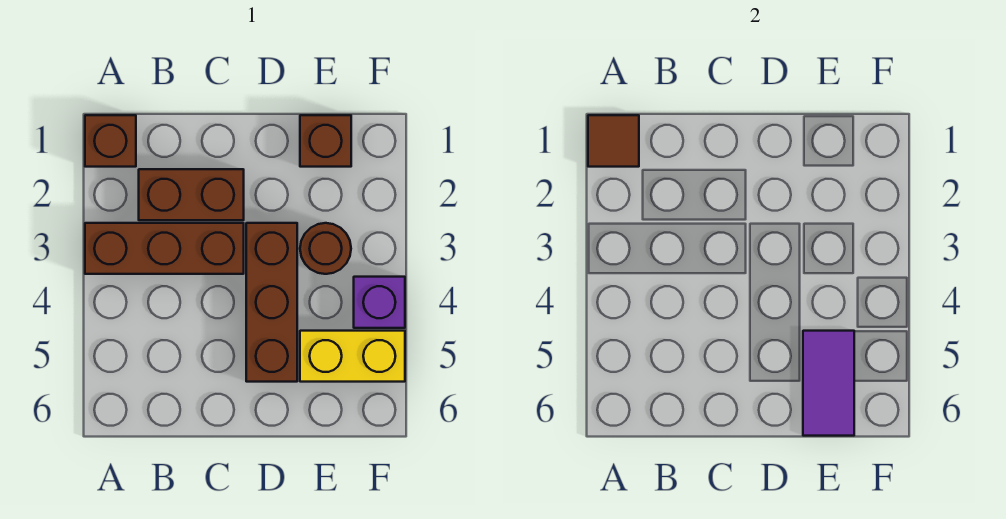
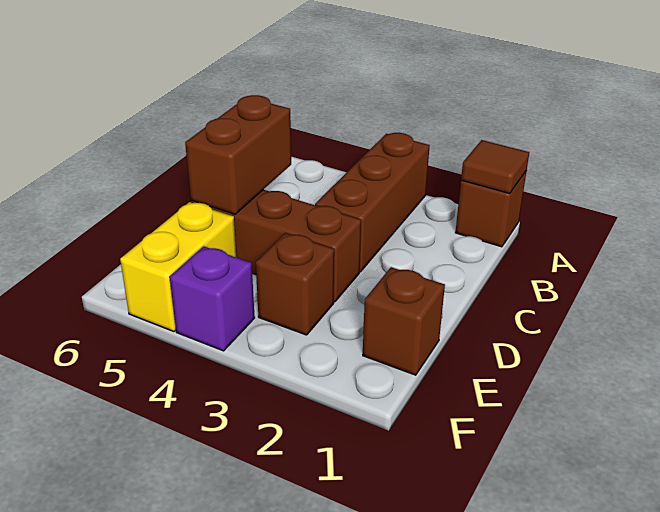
brown 1x2 brick [139,169,244,220] -> brown 1x2 brick moved to [185,95,291,214]
brown 1x1 round brick [300,223,351,274] -> brown 1x1 brick [256,233,334,335]
purple 1x2 tile [803,331,854,436] -> none

